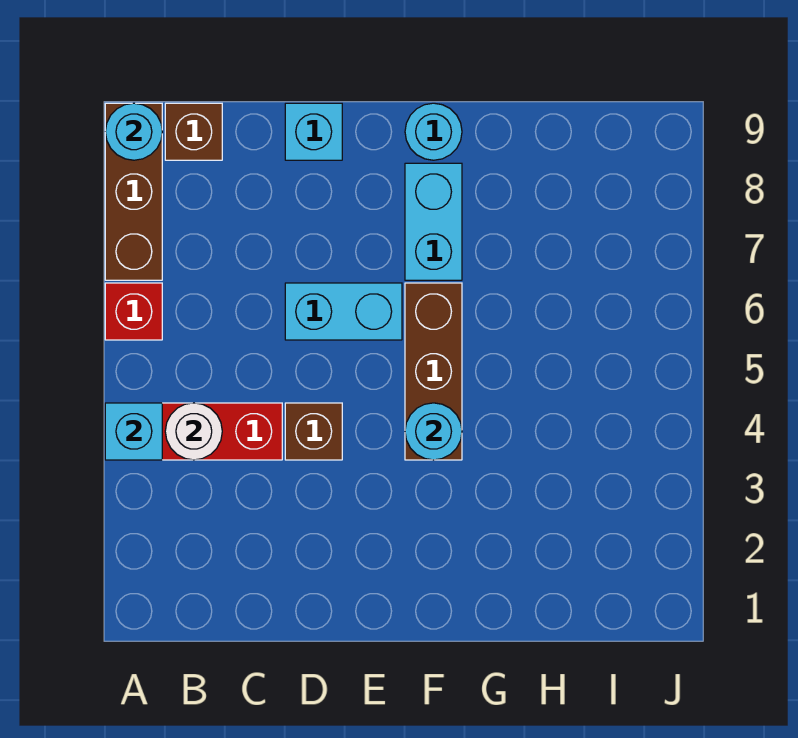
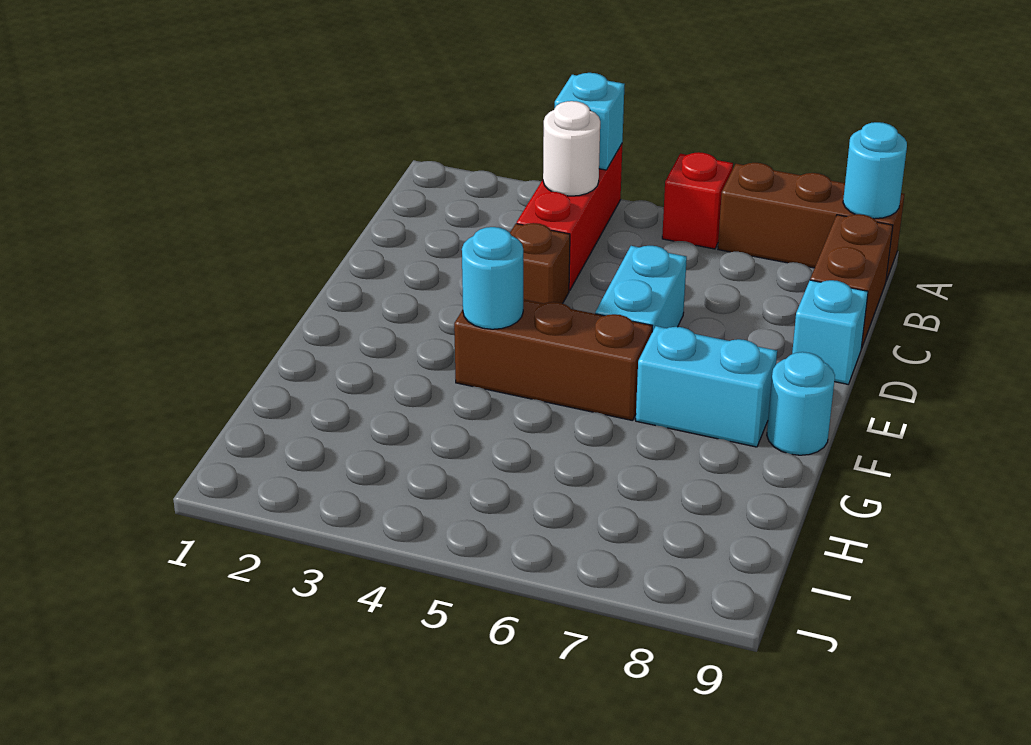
brown 1x1 brick [165,103,222,160] -> brown 1x2 brick [810,214,893,349]

